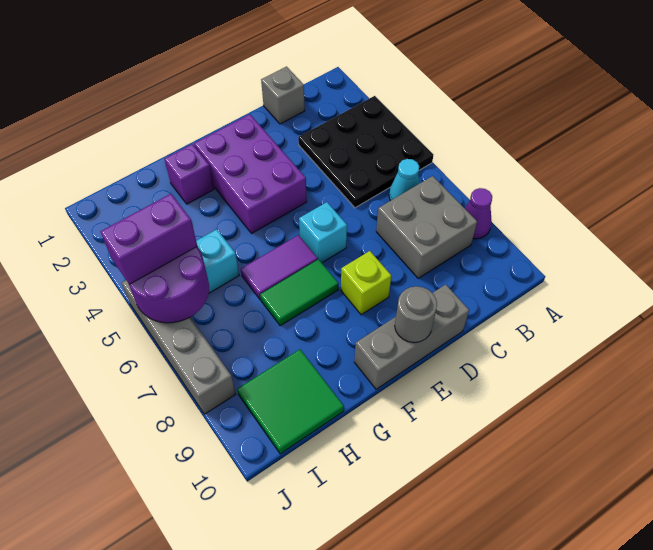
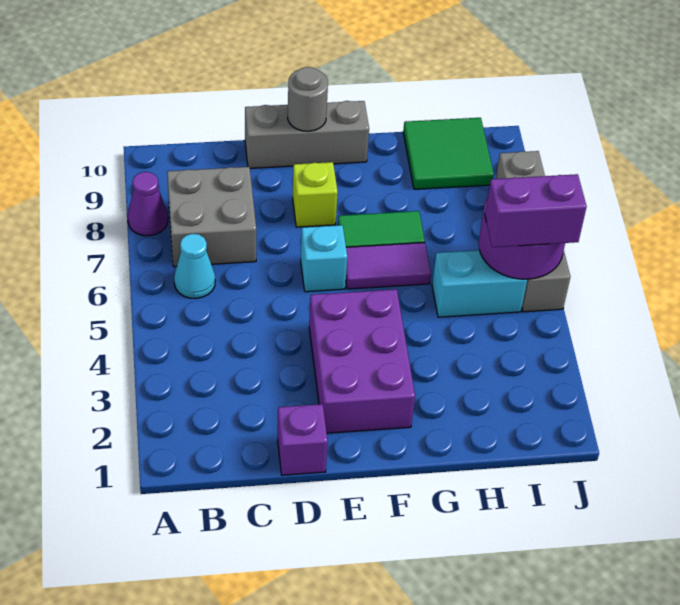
black 3x3 plate [298,96,434,208] -> none
grey 1x1 brick [261,67,305,124] -> none
purple 1x1 brick [164,144,214,204] -> purple 1x1 brick moved to [278,404,328,475]

